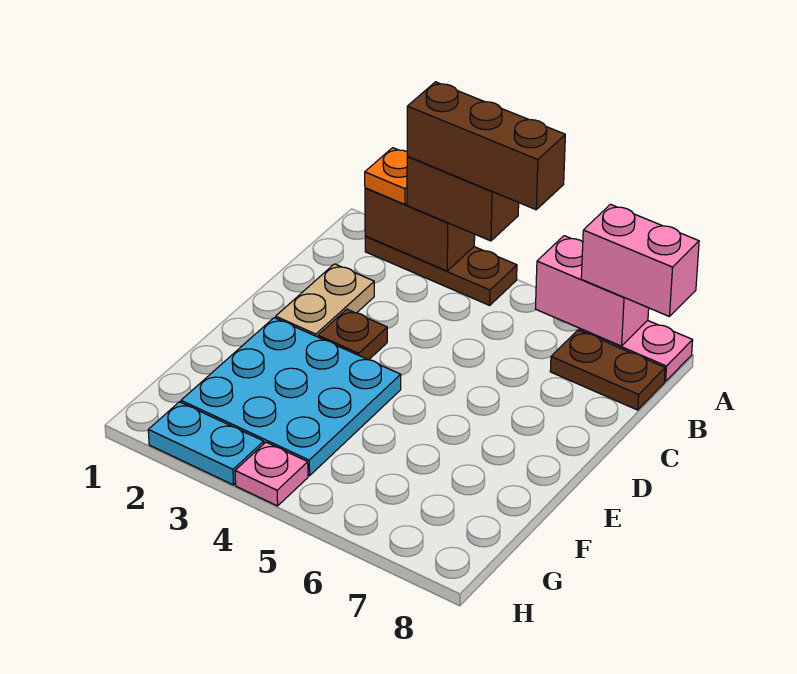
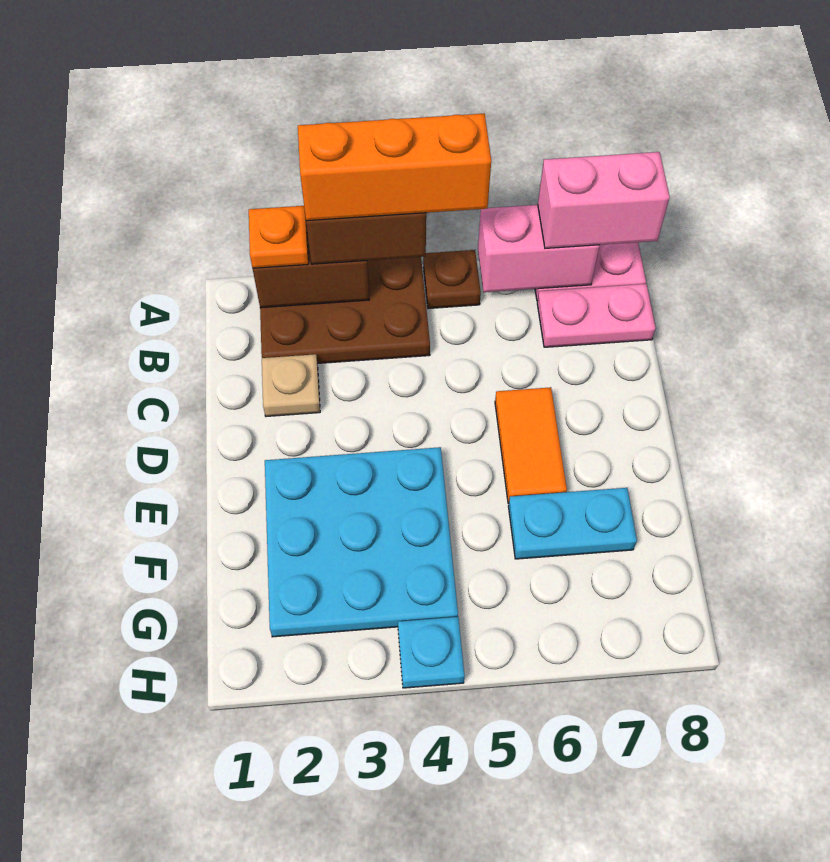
brown 1x3 plate [365,236,517,305] -> brown 2x3 plate [260,257,430,363]
brown 1x3 brick [407,82,565,210] -> orange 1x3 brick [298,114,491,221]
brown 1x2 plate [550,330,665,410] -> pink 1x2 plate [537,284,656,347]
tan 1x2 plate [276,264,374,337] -> tan 1x1 plate [262,354,320,416]
brown 1x1 plate [318,309,387,360] -> brown 1x1 plate moved to [423,250,481,309]
none -> orange 1x2 tile [495,387,567,504]
cyan 1x2 plate [148,402,264,485] -> cyan 1x2 plate moved to [508,488,637,559]
pink 1x1 plate [235,442,308,506] -> cyan 1x1 plate [398,617,465,688]

